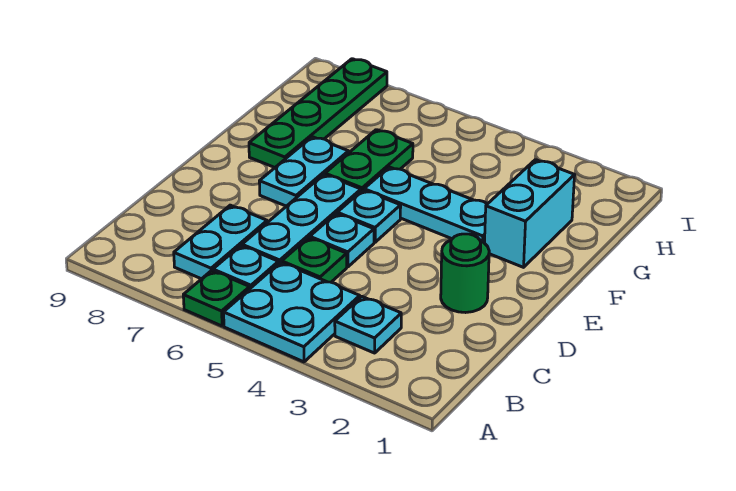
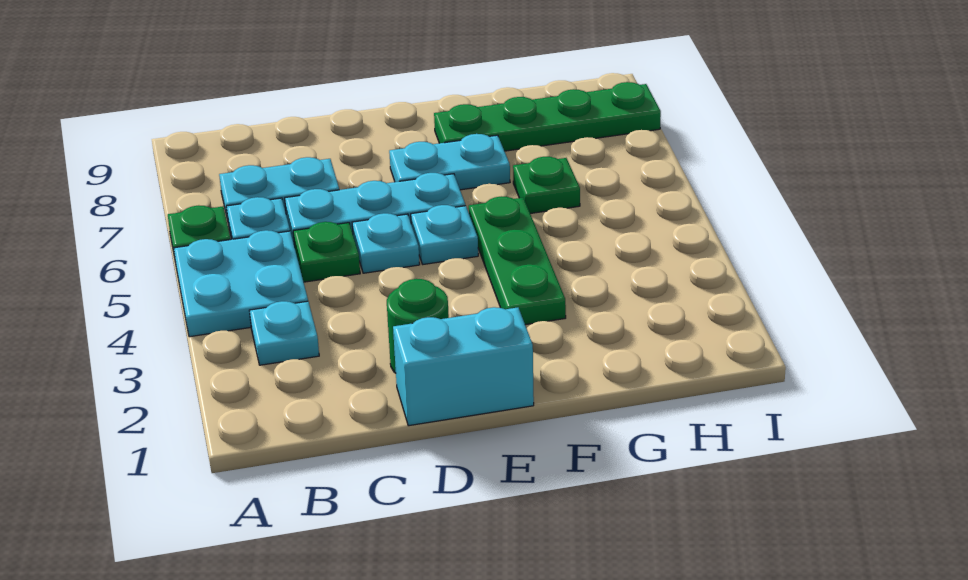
cyan 1x2 brick [485,160,575,267] -> cyan 1x2 brick moved to [393,307,534,426]
cyan 1x3 plate [364,167,487,243] -> green 1x3 plate [469,196,566,325]
green 1x2 plate [325,130,413,191] -> green 1x1 plate [513,157,580,214]

